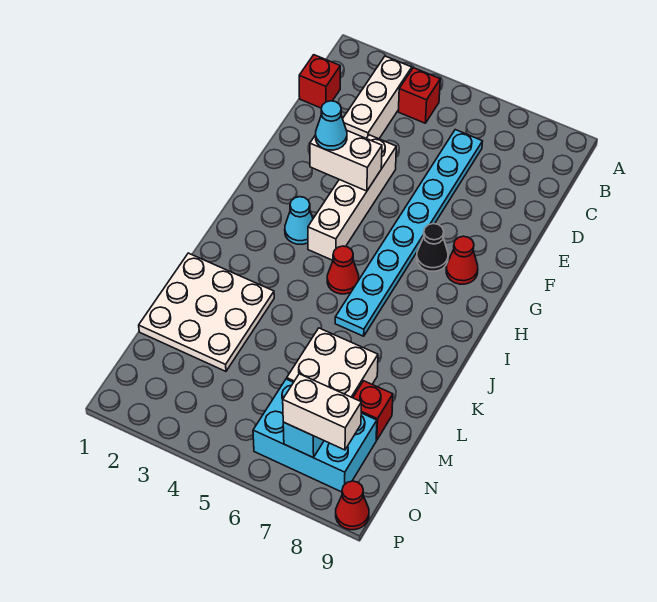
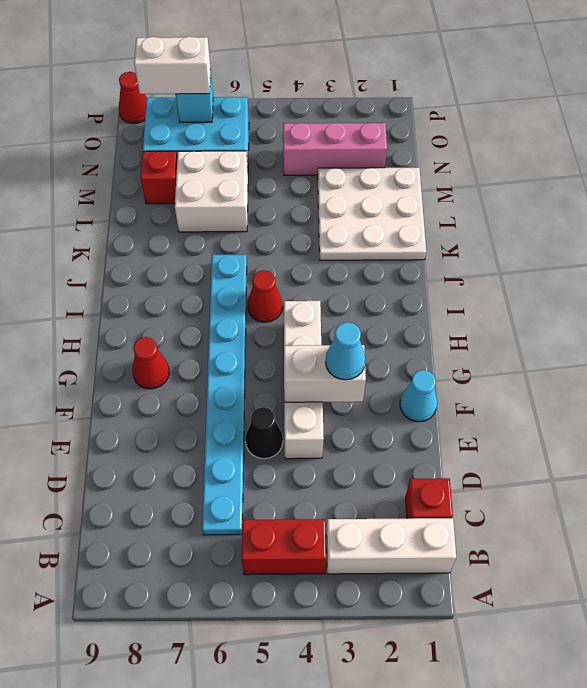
white 1x3 brick [343,56,412,139] -> white 1x3 brick turned to [326,518,456,574]
red 1x1 brick [398,68,440,123] -> red 1x2 brick [242,519,326,575]
black 1x1 cone [417,224,448,271] -> black 1x1 cone moved to [245,407,283,459]
cyan 1x1 cone [285,197,313,244] -> cyan 1x1 cone moved to [400,370,437,422]
none -> pink 1x3 brick [283,123,387,175]

